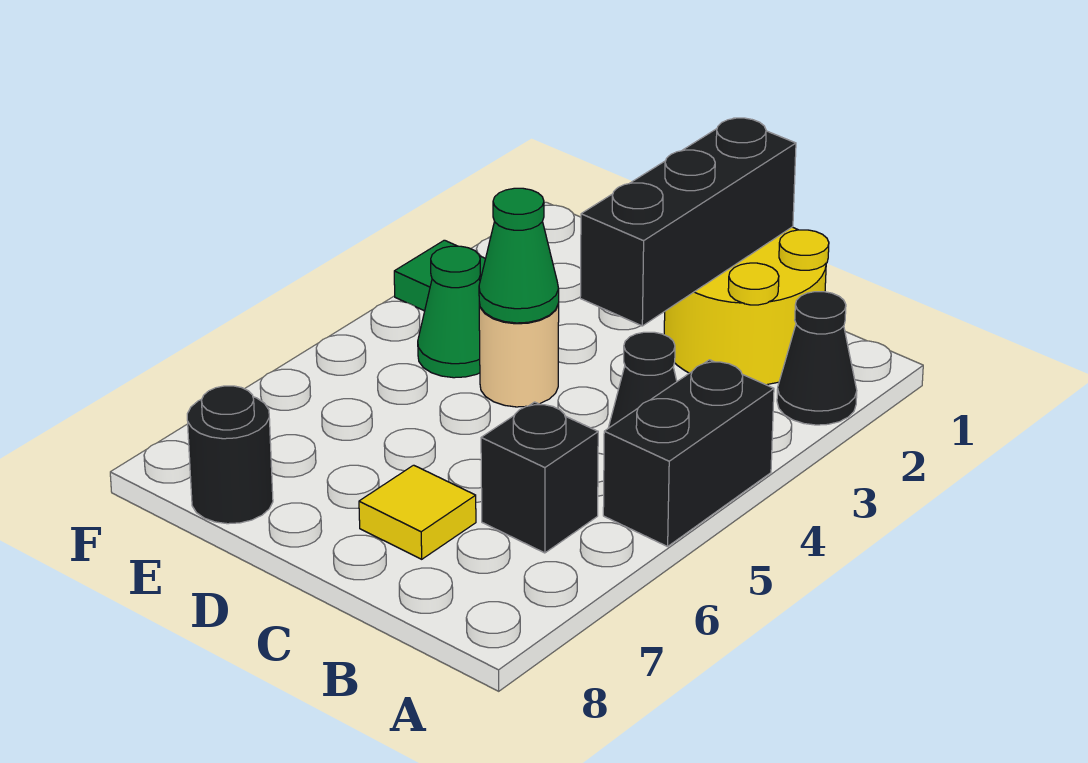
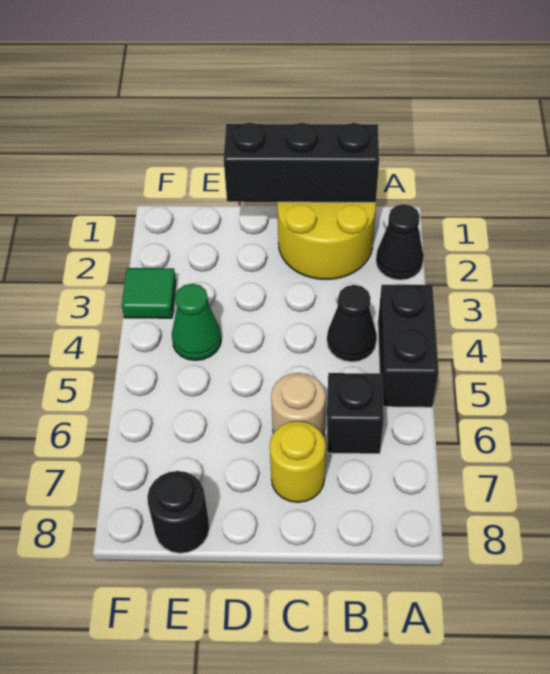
black 1x3 brick [580,118,796,326] -> black 1x3 brick turned to [224,123,379,202]
yellow 1x1 tile [359,465,476,559] -> yellow 1x1 round brick [270,421,326,502]
tan 1x1 round brick [479,302,559,407] -> tan 1x1 round brick moved to [271,373,326,436]
green 1x1 cone [479,188,559,323] -> none

